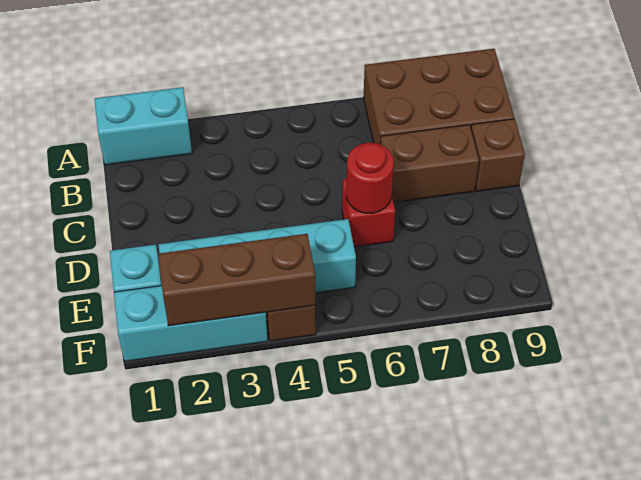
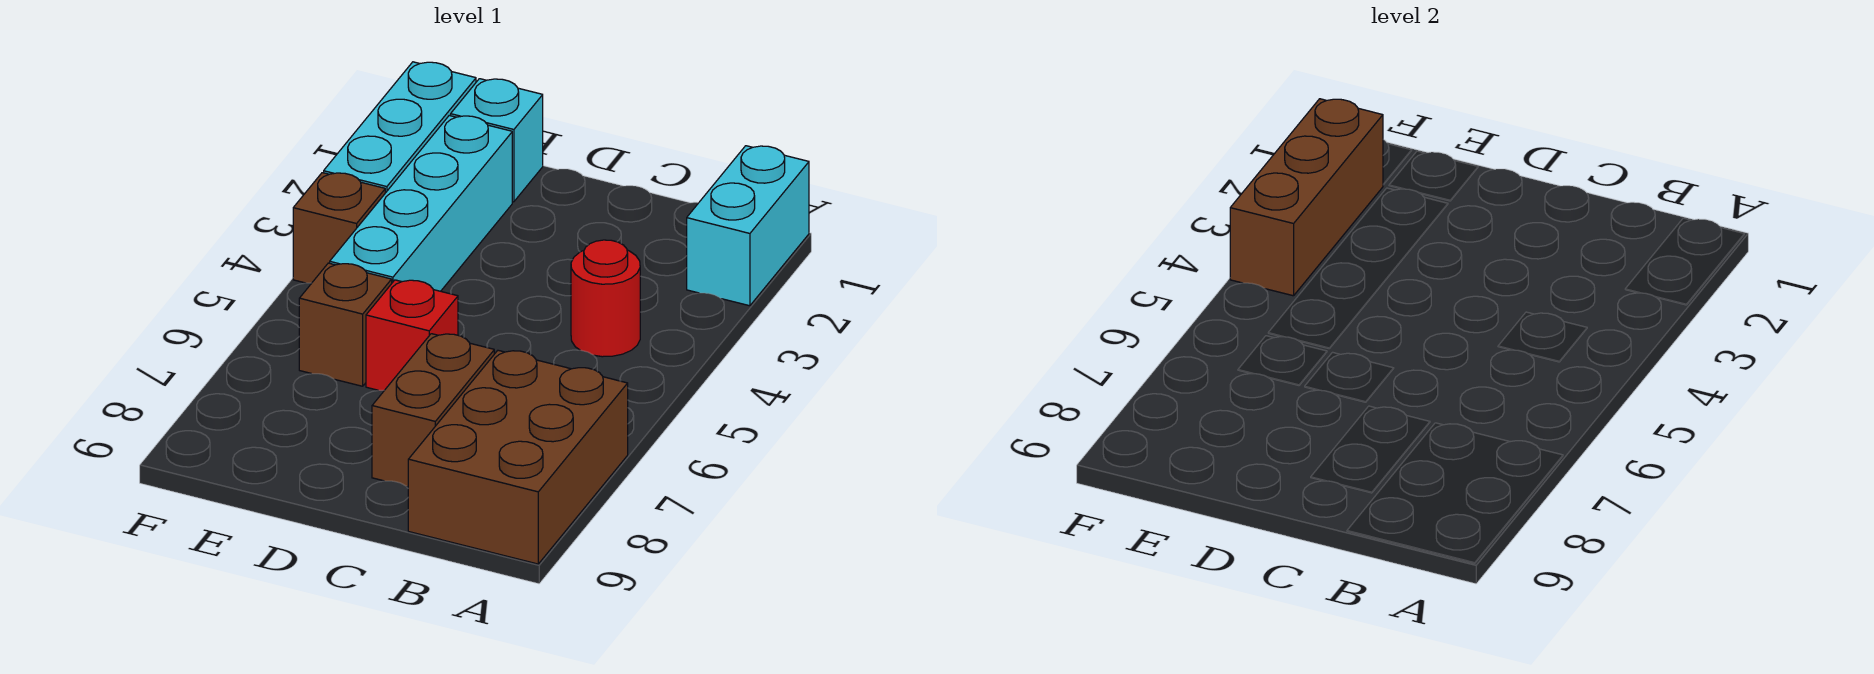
brown 1x1 brick [471,119,525,191] -> brown 1x1 brick moved to [299,263,392,386]
red 1x1 round brick [346,143,394,213] -> red 1x1 round brick moved to [571,240,640,357]

